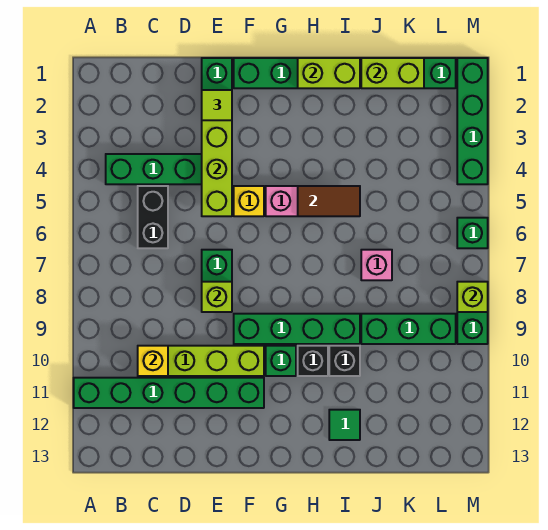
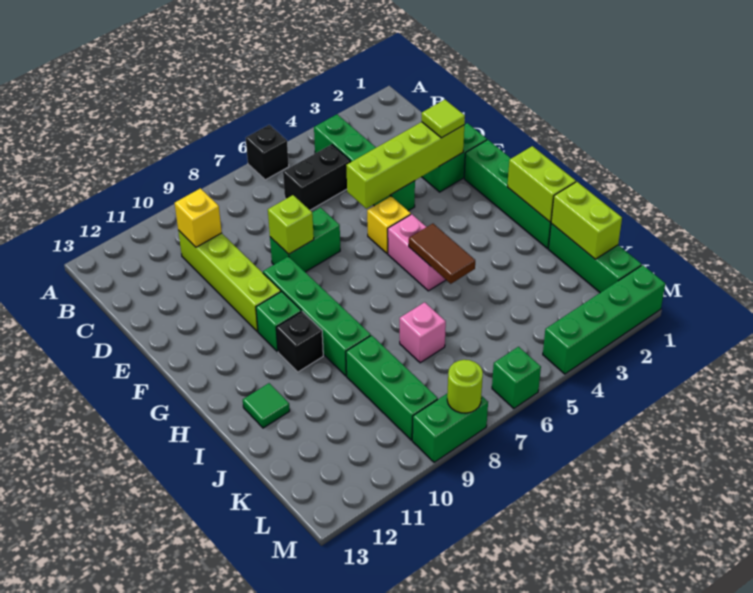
green 1x6 brick [74,378,264,408] -> none
black 1x1 brick [329,346,360,376] -> black 1x1 brick moved to [246,125,289,180]
lime 1x1 brick [457,282,488,312] -> lime 1x1 round brick [447,360,483,413]

